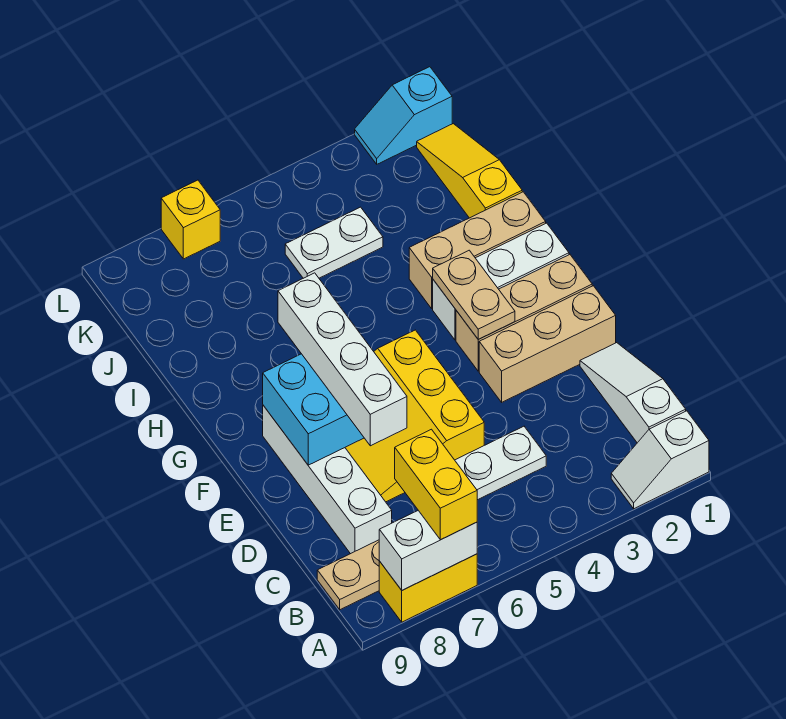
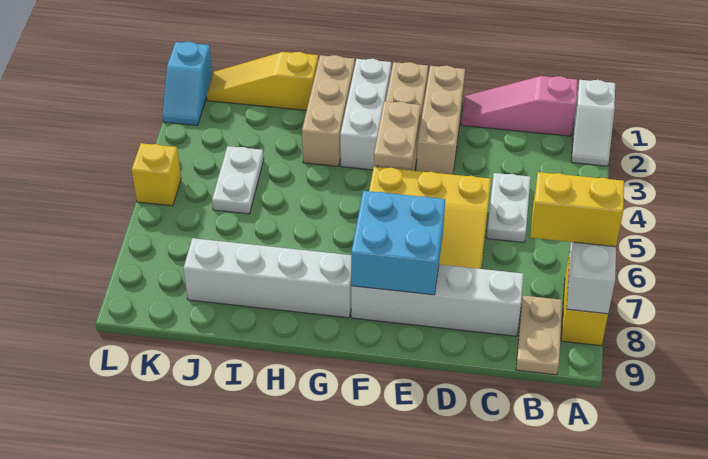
white 1x3 slope [580,343,686,443] -> pink 1x3 slope [461,76,578,136]
white 1x4 brick [278,273,407,446] -> white 1x4 brick moved to [184,238,351,318]
tan 1x2 plate [433,250,515,339] -> tan 1x2 plate turned to [374,101,420,169]
yellow 1x1 brick [161,180,220,259] -> yellow 1x1 brick moved to [132,143,181,206]

